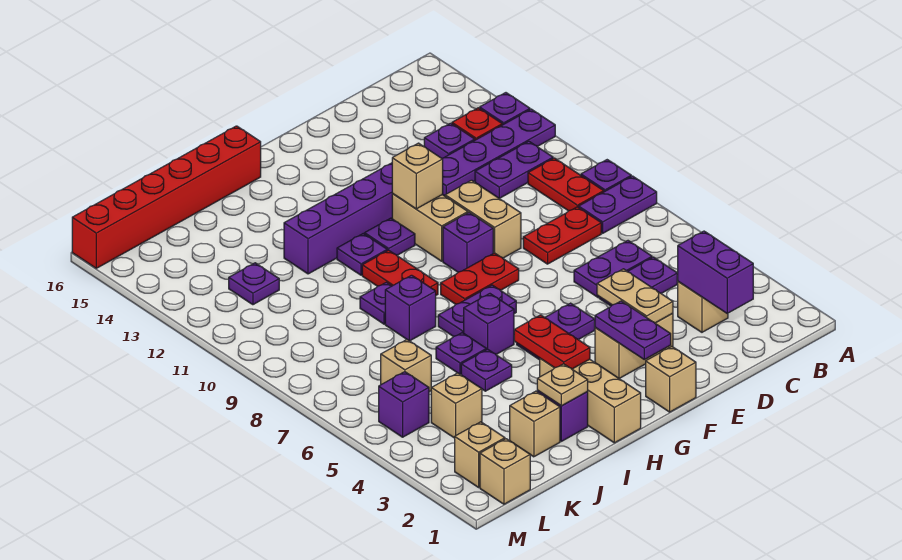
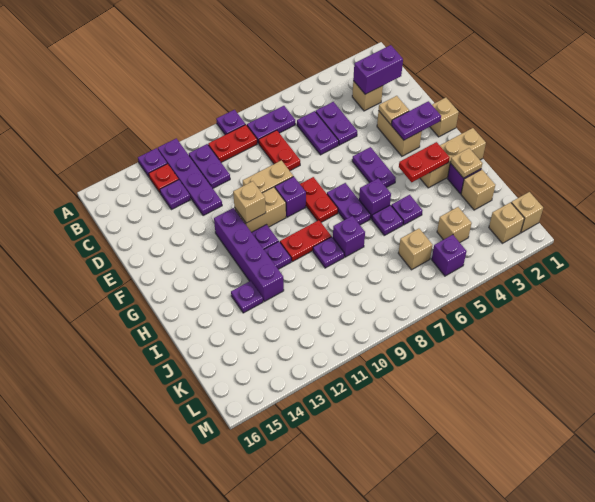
purple 1x2 plate [579,176,657,233] -> purple 1x2 plate turned to [247,106,295,144]
tan 1x2 plate [597,269,673,323] -> tan 1x1 plate [379,96,409,125]
red 1x6 brick [72,126,261,268] -> none
purple 1x1 plate [229,263,279,305] -> purple 1x1 plate moved to [231,281,263,313]

